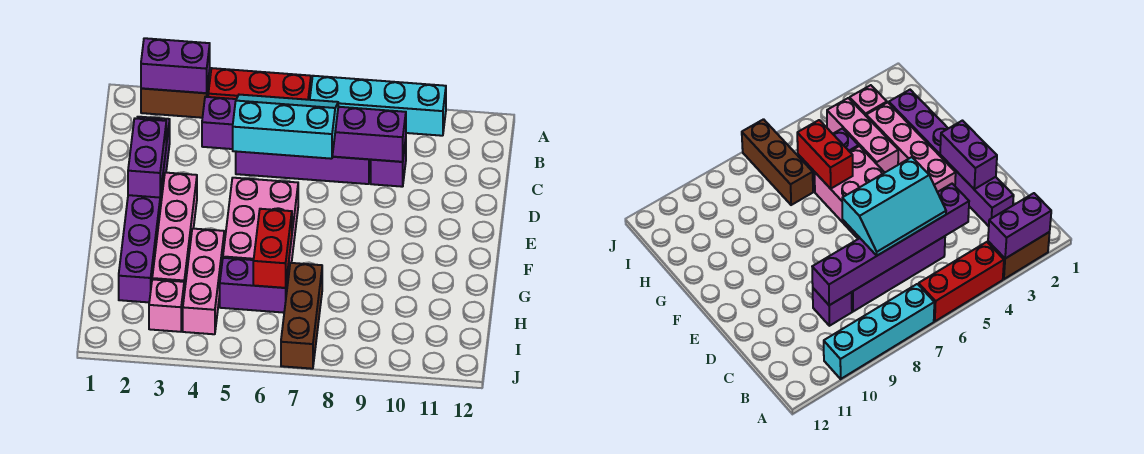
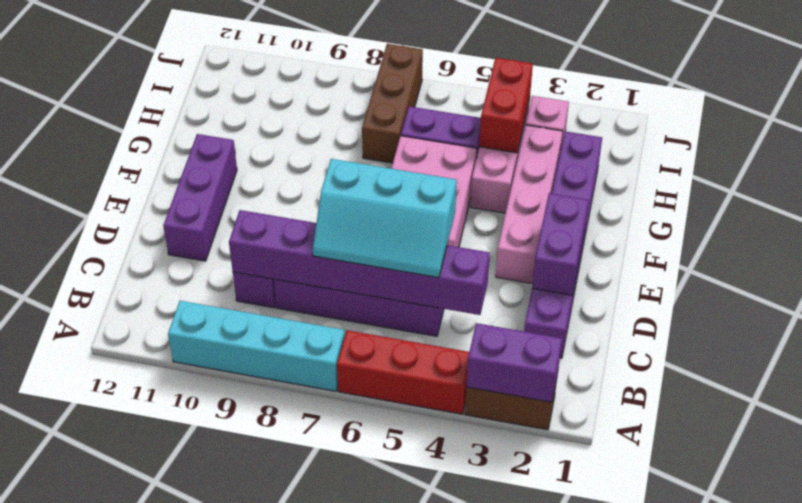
none -> purple 1x3 brick [163,134,237,261]
red 1x2 brick [253,209,292,288] -> red 1x2 brick moved to [479,58,533,153]

